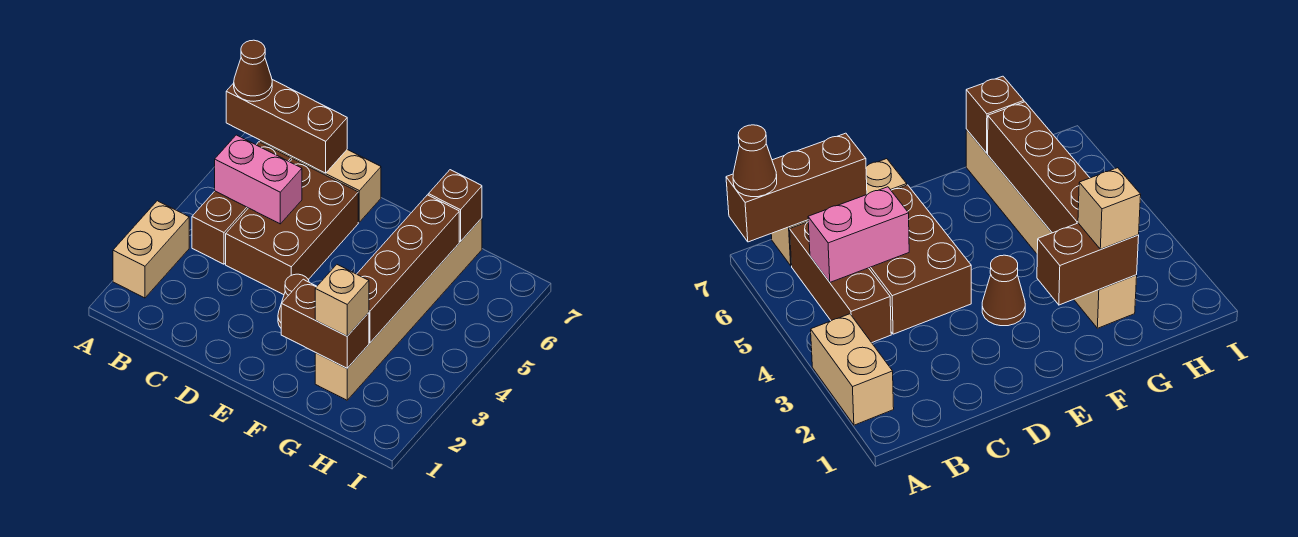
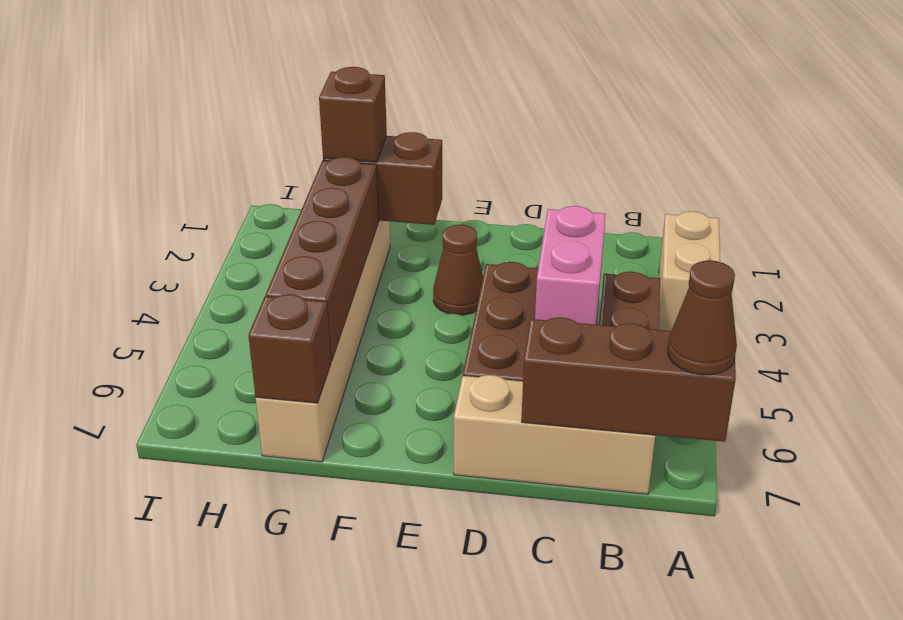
pink 1x2 brick [215,135,302,224] -> pink 1x2 brick turned to [535,206,606,325]
tan 1x1 brick [315,265,369,336] -> brown 1x1 brick [319,67,387,162]

